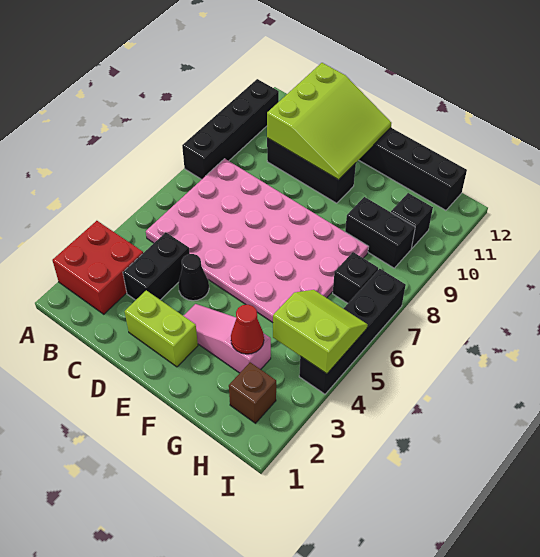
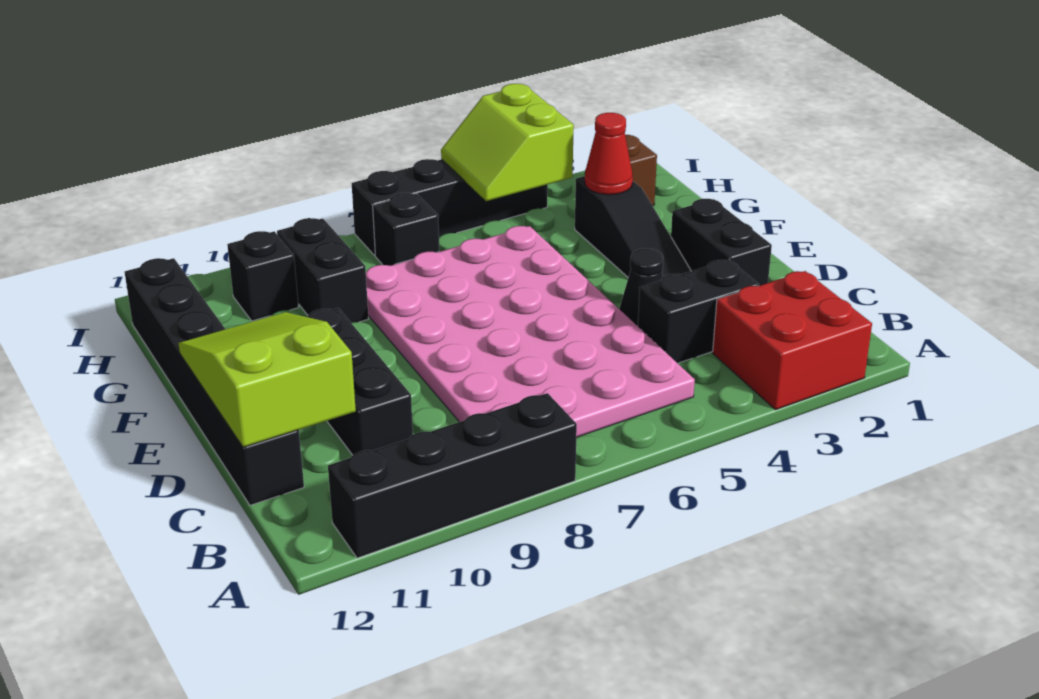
lime 3x3 slope [267,63,391,180] -> lime 2x3 slope [178,312,356,447]
lime 1x2 brick [124,290,198,367] -> black 1x2 brick [671,199,772,286]
pink 1x3 slope [183,304,271,373] -> black 1x3 slope [575,176,691,277]

